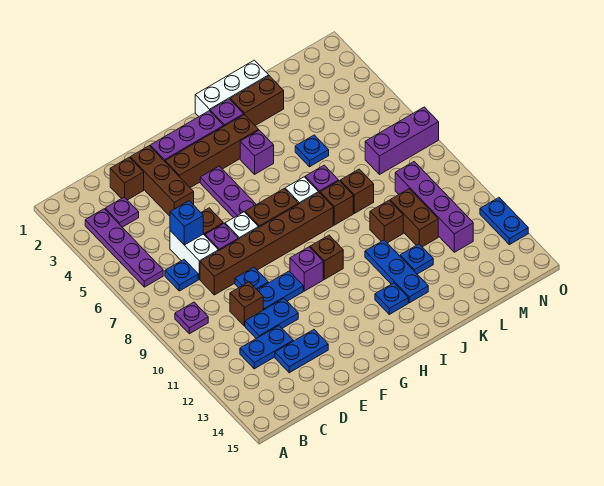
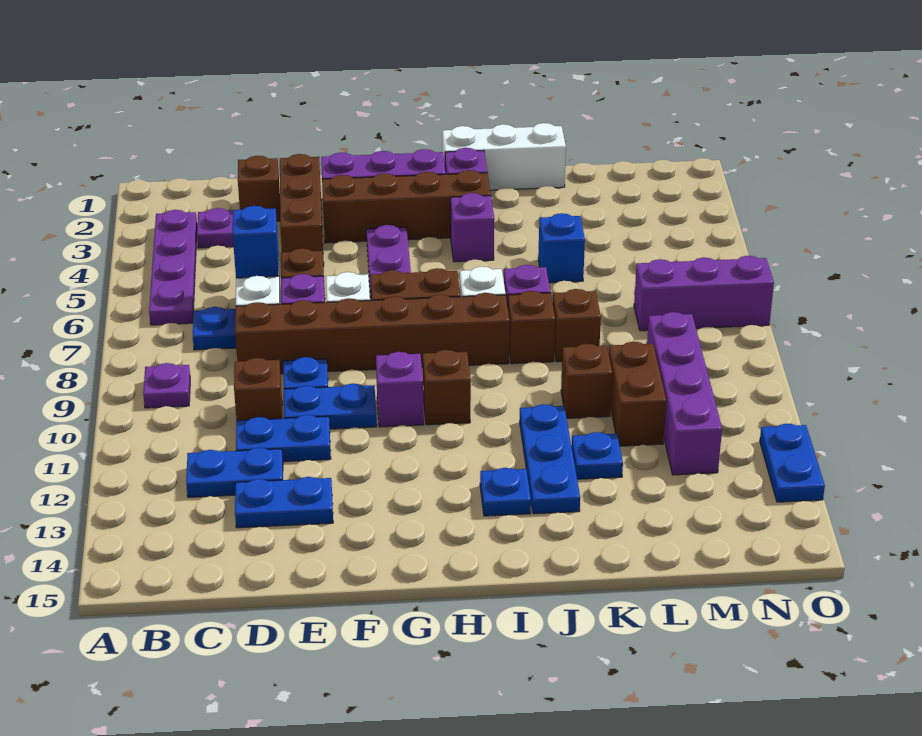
brown 1x2 brick [230,76,284,126] -> none
blue 1x1 plate [295,135,329,167] -> blue 1x1 brick [538,213,585,283]

